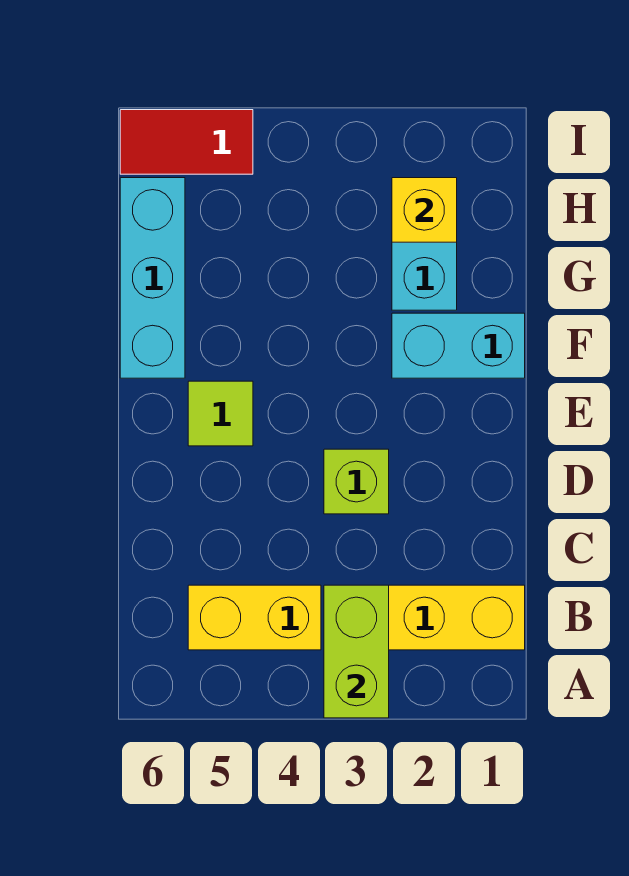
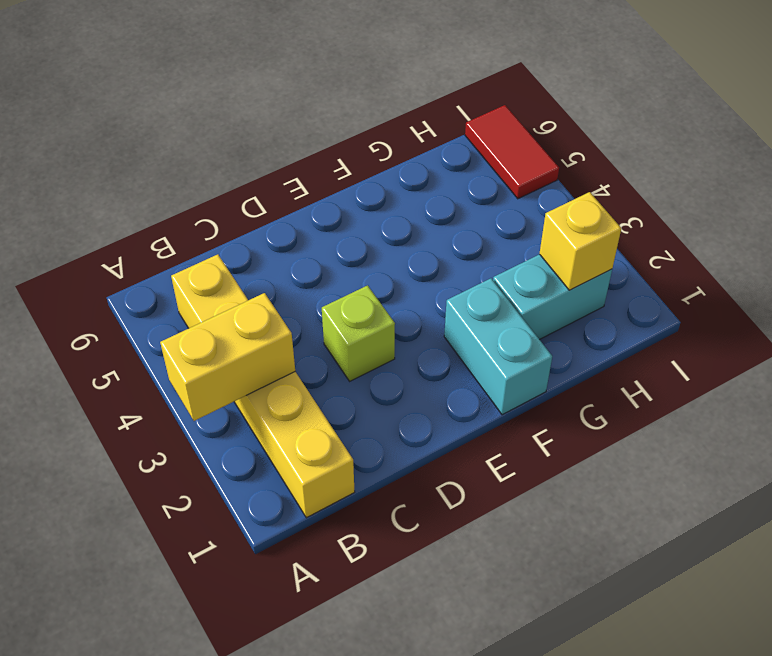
lime 1x2 brick [324,585,389,718] -> yellow 1x2 brick [160,293,295,421]
lime 1x1 tile [188,381,253,446] -> none
cyan 1x3 brick [120,178,185,378] -> none

